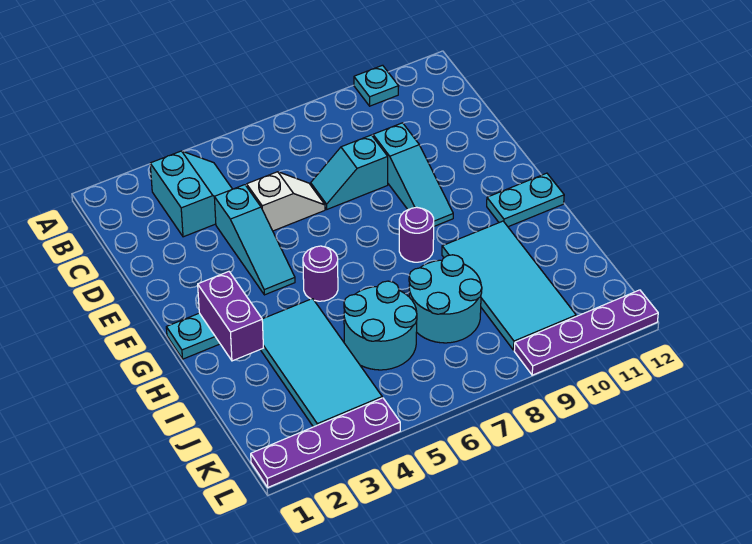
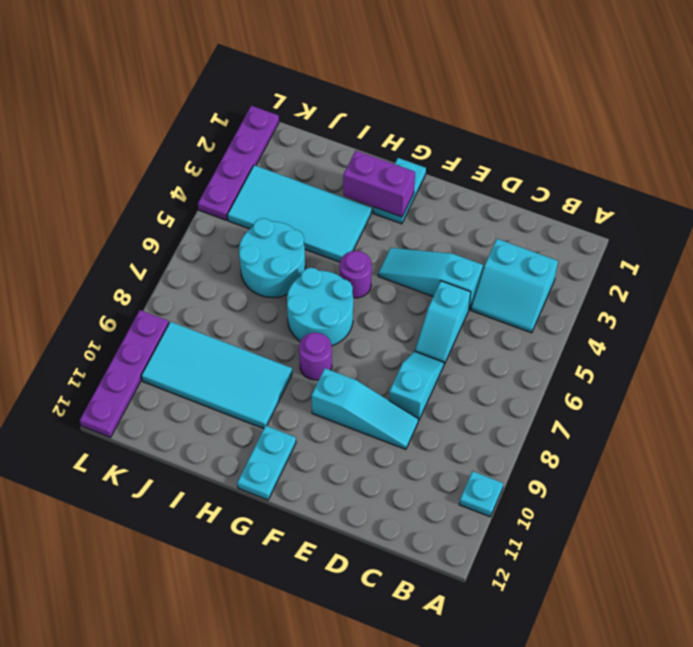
white 1x2 slope [247,172,325,231] -> cyan 1x2 slope [415,281,471,364]
cyan 1x3 slope [373,123,453,226] -> cyan 1x3 slope turned to [311,368,419,449]
cyan 2x2 round brick [409,255,482,343] -> cyan 2x2 round brick moved to [287,268,353,346]

